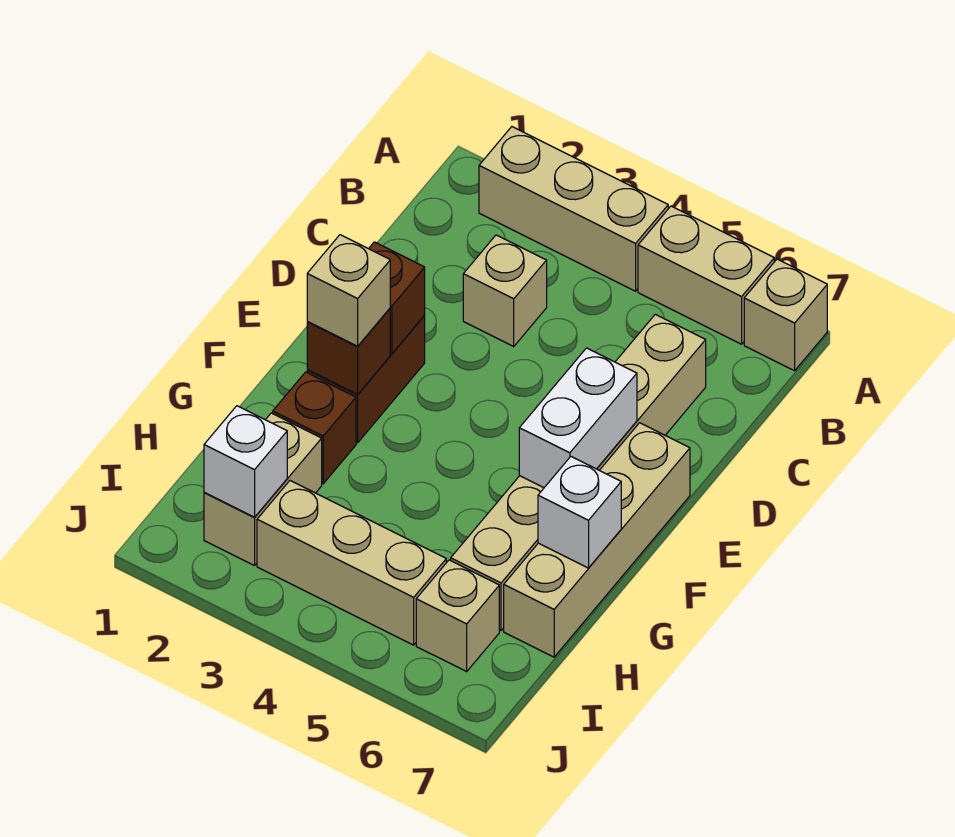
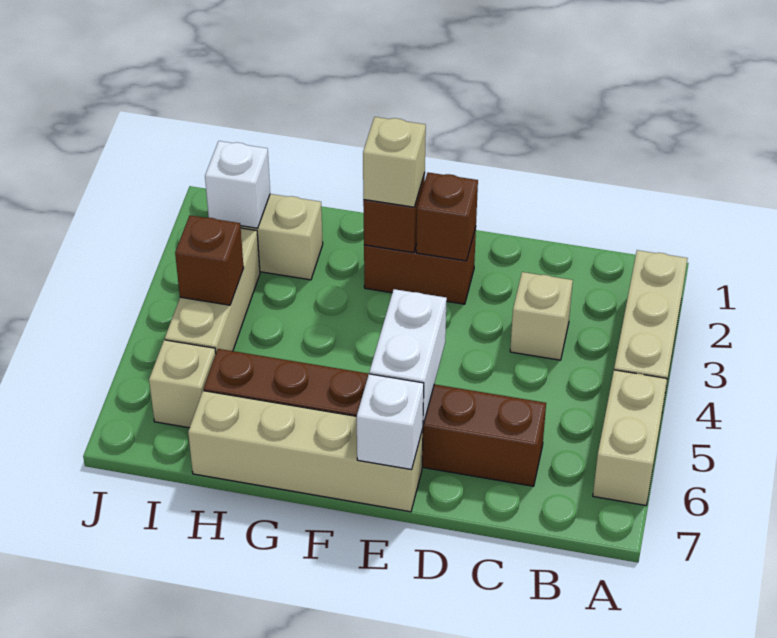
tan 1x1 brick [744,259,827,371] -> none
tan 1x6 brick [451,314,706,631] -> brown 1x6 brick [204,349,546,486]
white 1x2 brick [519,348,637,488] -> white 1x2 brick turned to [369,289,447,425]
brown 1x1 brick [273,372,356,484] -> brown 1x1 brick moved to [175,215,244,305]
white 1x1 brick [538,457,621,568] -> white 1x1 brick moved to [356,374,424,470]

